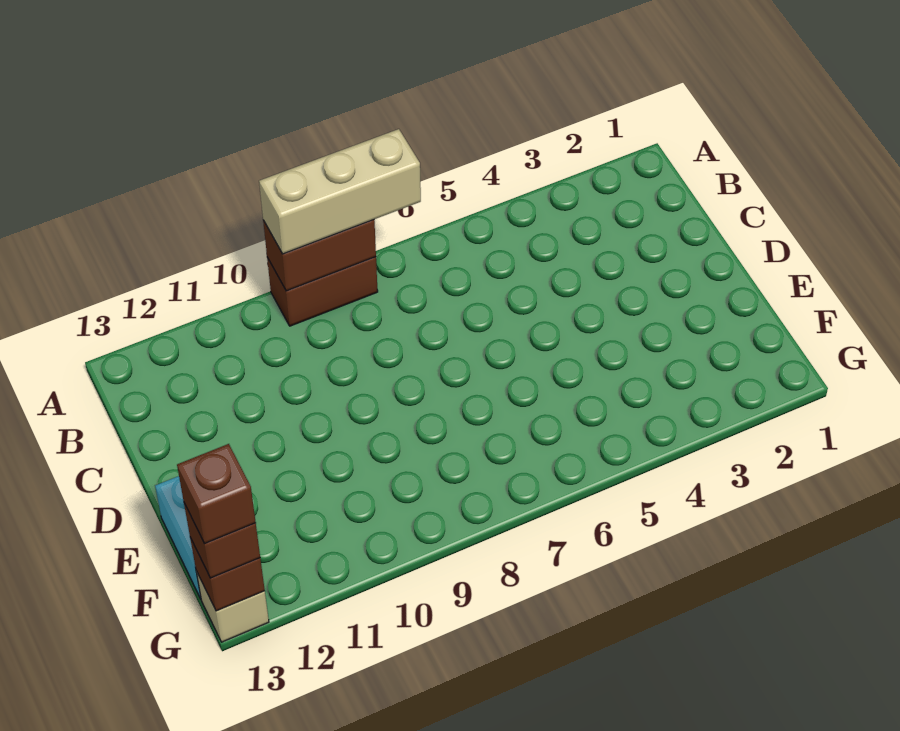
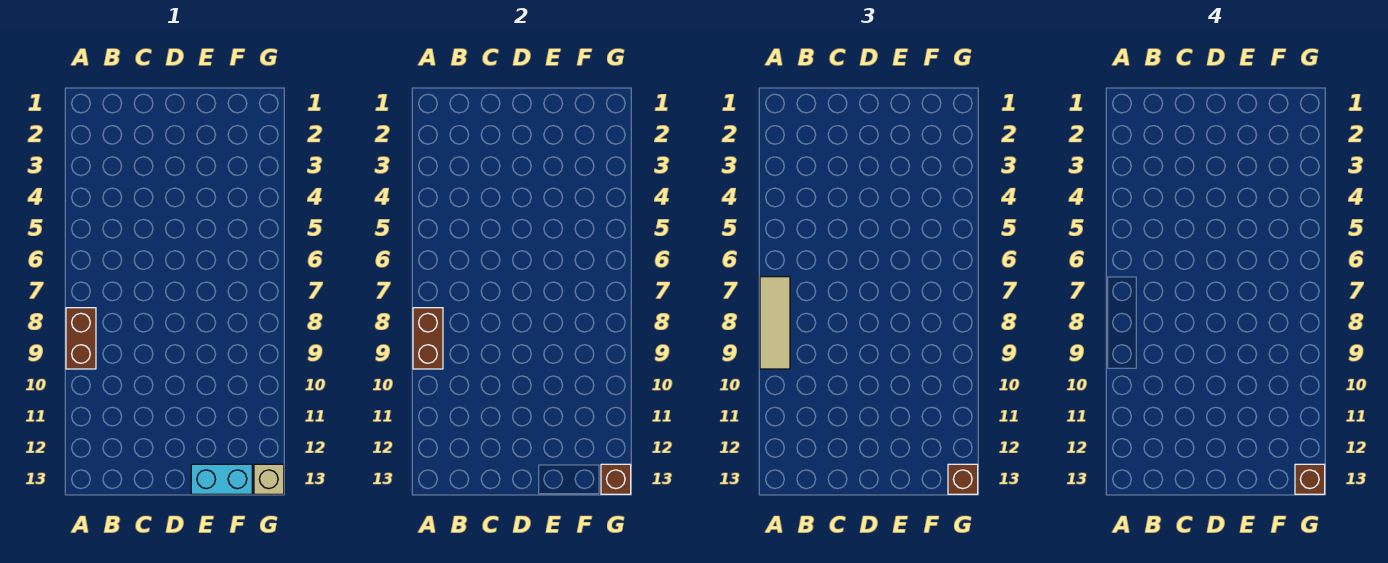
tan 1x3 brick [259,129,421,254] -> tan 1x3 tile [760,277,790,369]

